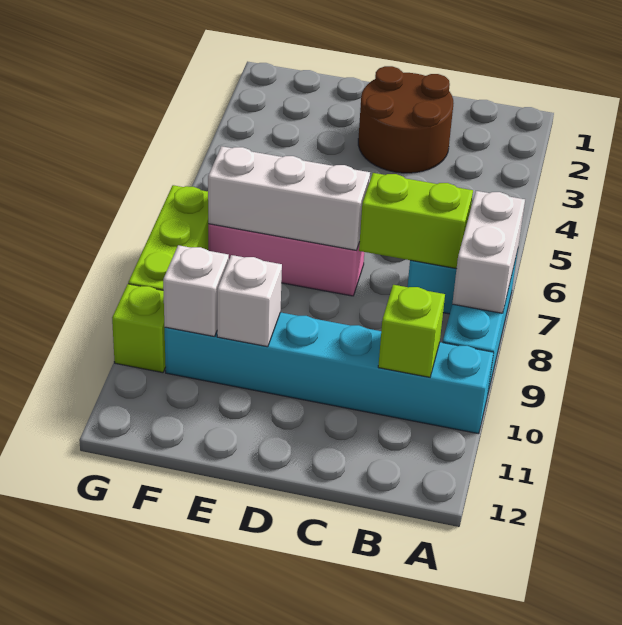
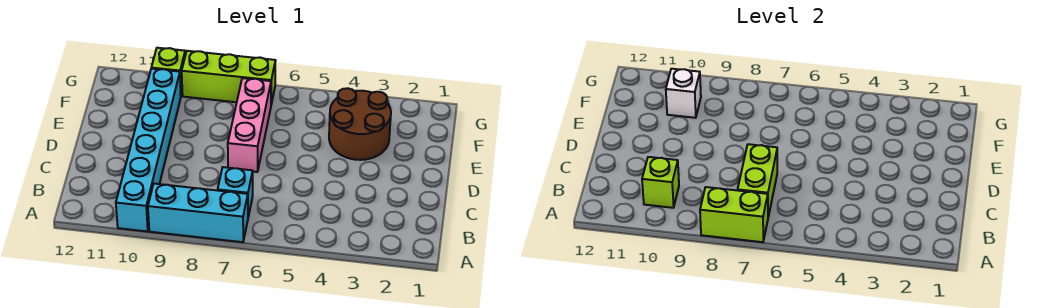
white 1x2 brick [452,191,525,313] -> lime 1x2 brick [700,187,768,242]
brown 2x2 round brick [358,66,454,173] -> brown 2x2 round brick moved to [329,88,391,160]
white 1x3 brick [208,146,370,251] -> none
white 1x1 brick [217,255,282,347] -> none

